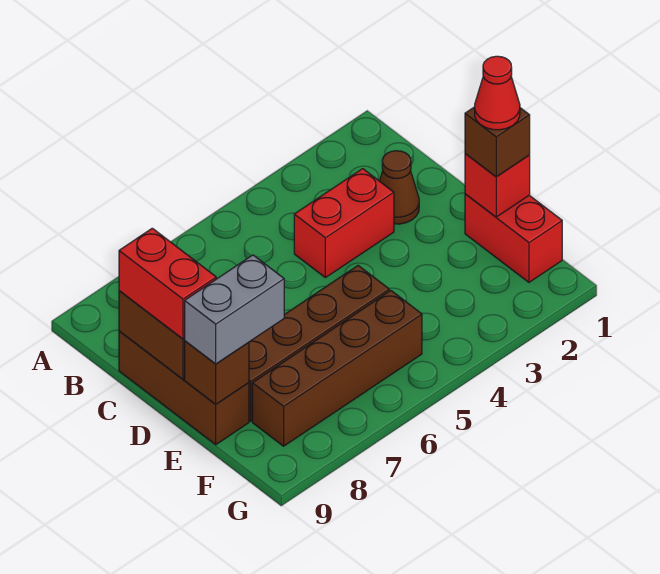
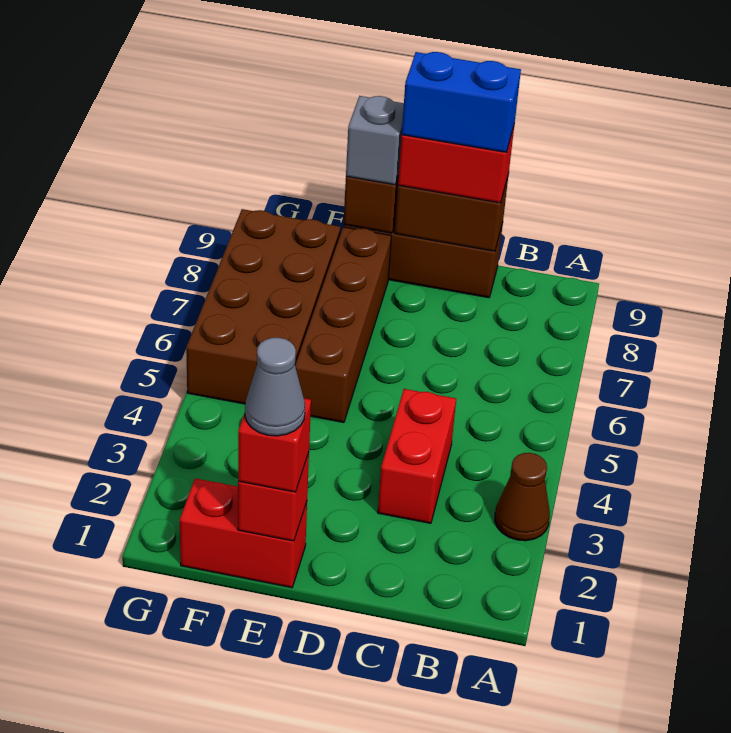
brown 1x1 cone [380,151,419,224] -> brown 1x1 cone moved to [495,453,550,541]
none -> blue 1x2 brick [402,52,521,152]
brown 1x1 brick [465,107,530,177] -> red 1x1 brick [238,398,311,492]
red 1x1 cone [475,56,520,130] -> grey 1x1 cone [245,338,305,436]
grey 1x2 brick [184,255,284,364] -> grey 1x1 brick [346,96,404,185]
brown 1x4 brick [252,291,422,446] -> brown 2x4 brick [186,209,340,404]

